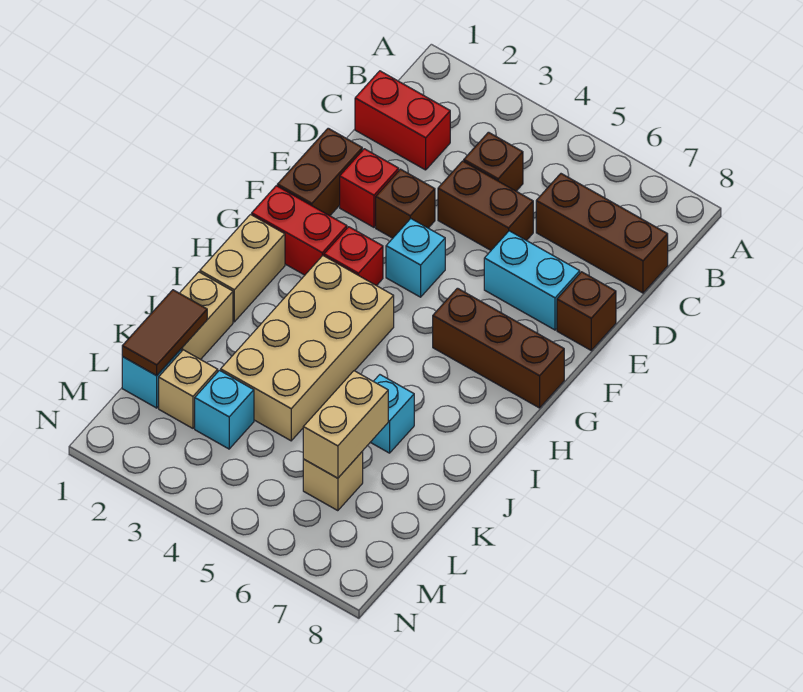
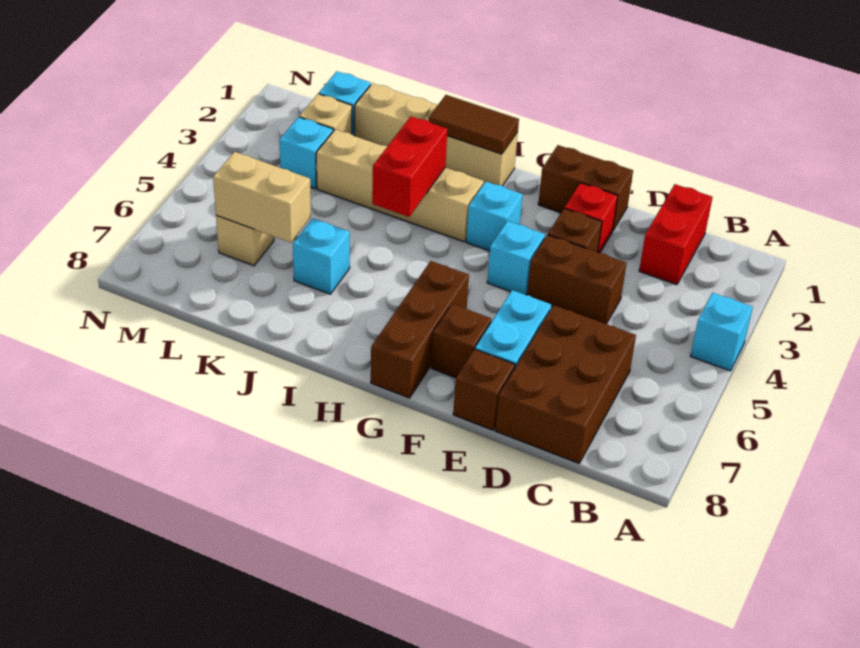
none -> cyan 1x1 brick [691,293,753,371]
brown 1x1 brick [464,132,523,191] -> brown 1x1 brick moved to [432,304,491,378]
brown 1x3 brick [536,174,668,293] -> brown 2x3 brick [495,305,636,463]
brown 1x2 brick [438,161,533,250] -> brown 1x2 brick turned to [527,235,627,324]
red 1x2 brick [252,186,347,275] -> red 1x2 brick moved to [372,117,447,217]
red 1x1 brick [324,227,383,286] -> cyan 1x1 brick [466,182,523,251]
tan 2x4 brick [221,256,394,441] -> tan 1x4 brick [316,130,484,242]
brown 1x2 tile [122,290,207,376] -> brown 1x2 tile moved to [429,95,519,154]

